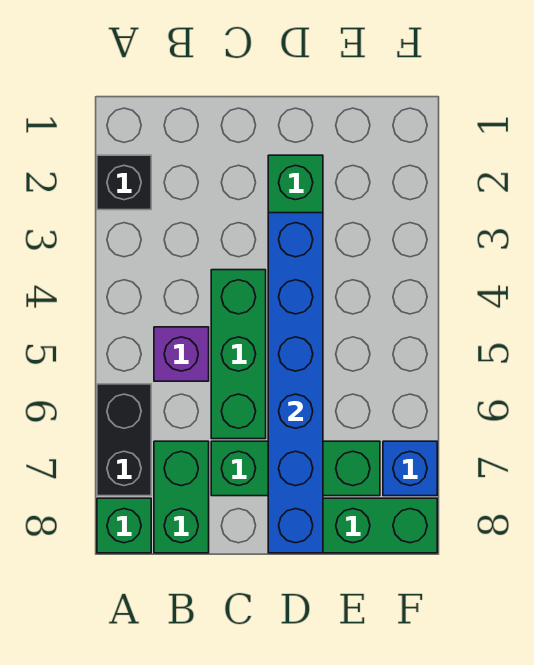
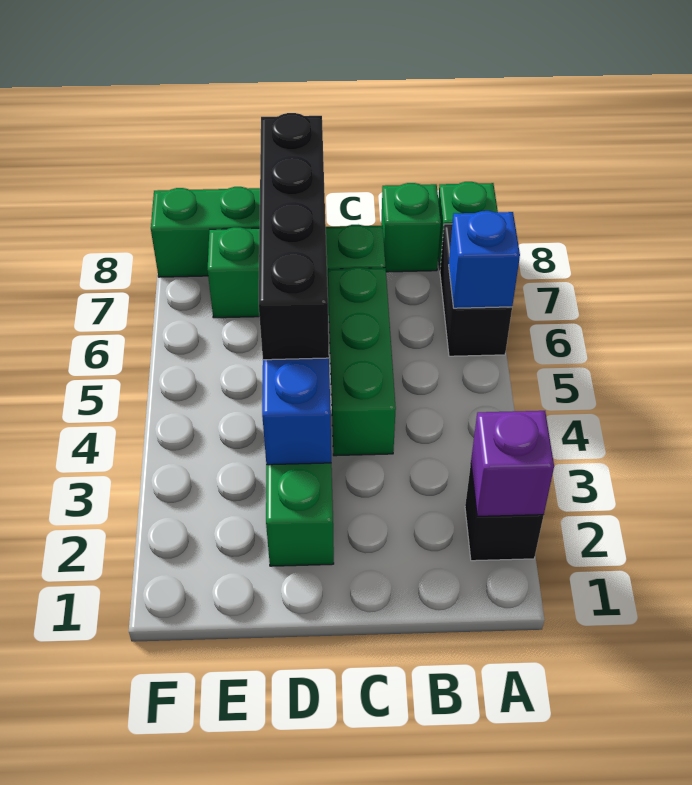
purple 1x1 brick [154,327,209,381] -> purple 1x1 brick moved to [471,411,554,516]
green 1x2 brick [154,441,209,553] -> green 1x1 brick [381,183,441,272]
none -> black 1x4 brick [259,113,329,360]
blue 1x1 brick [383,441,437,496] -> blue 1x1 brick moved to [449,211,520,308]

